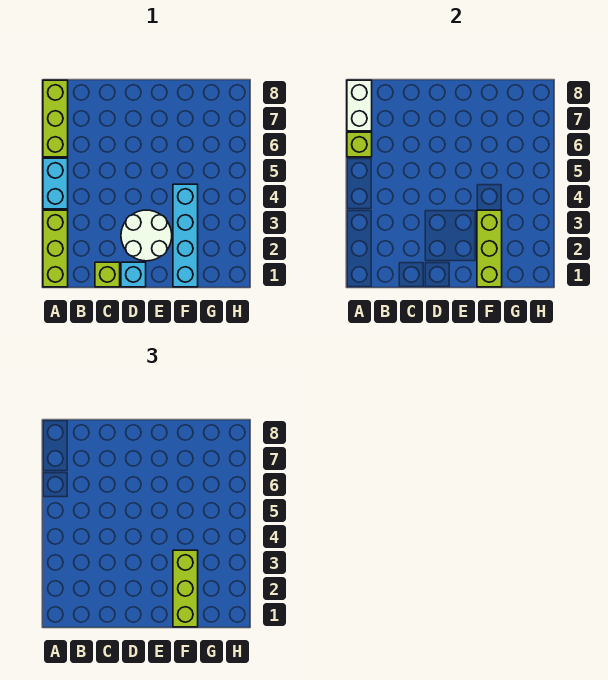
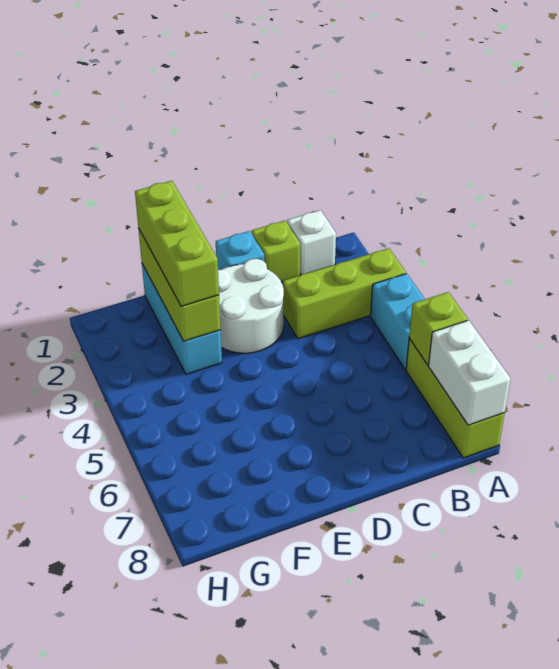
lime 1x3 brick [43,210,68,287] -> lime 1x3 brick turned to [283,248,406,339]
none -> white 1x1 brick [287,210,336,275]
cyan 1x4 brick [173,184,198,287] -> cyan 1x3 brick [142,264,222,374]

